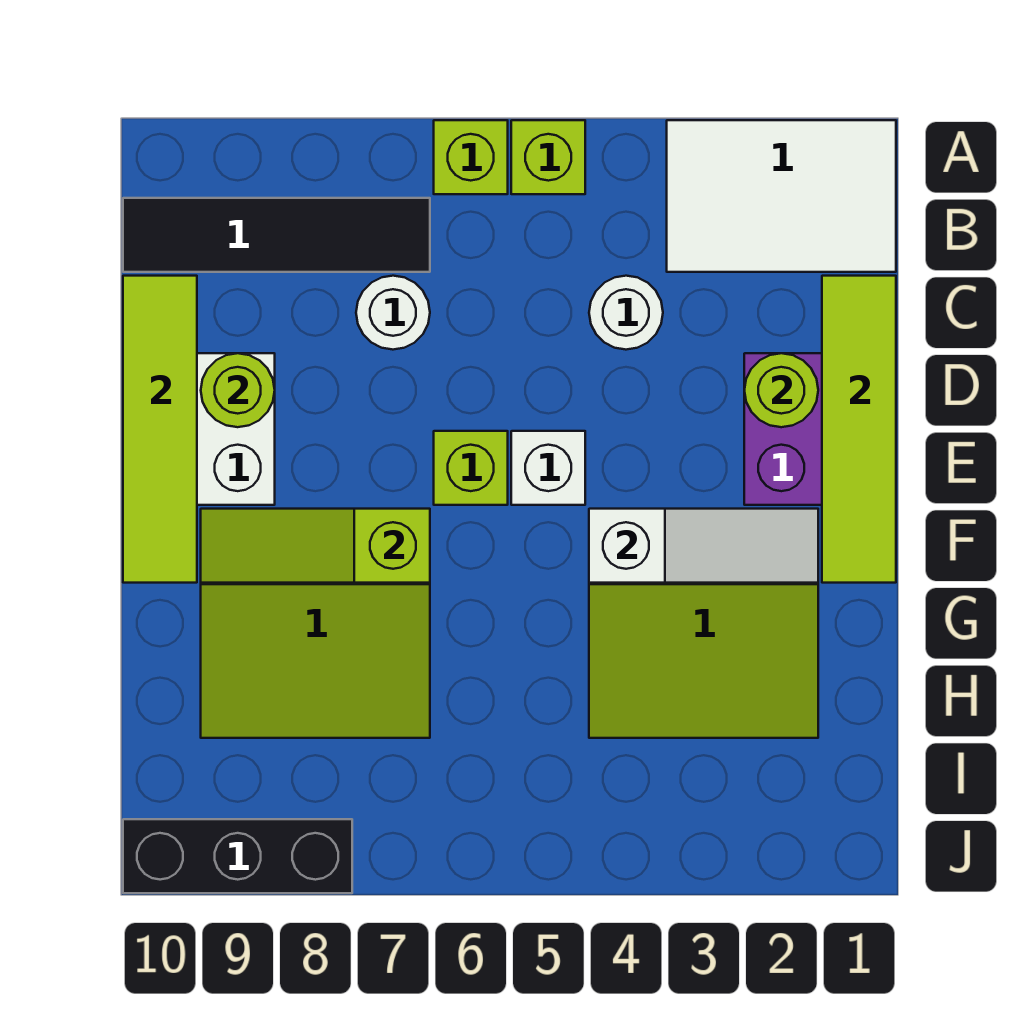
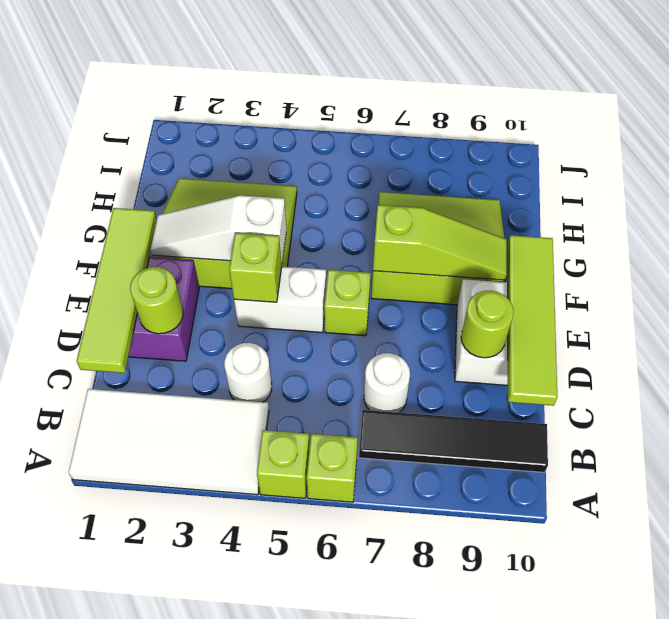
white 2x3 tile [667,120,896,272] -> white 2x4 tile [69,389,269,495]
none -> lime 1x1 brick [229,233,282,302]
white 1x1 brick [511,431,585,505] -> white 1x2 brick [234,267,326,333]
black 1x3 brick [123,819,352,893] -> none

